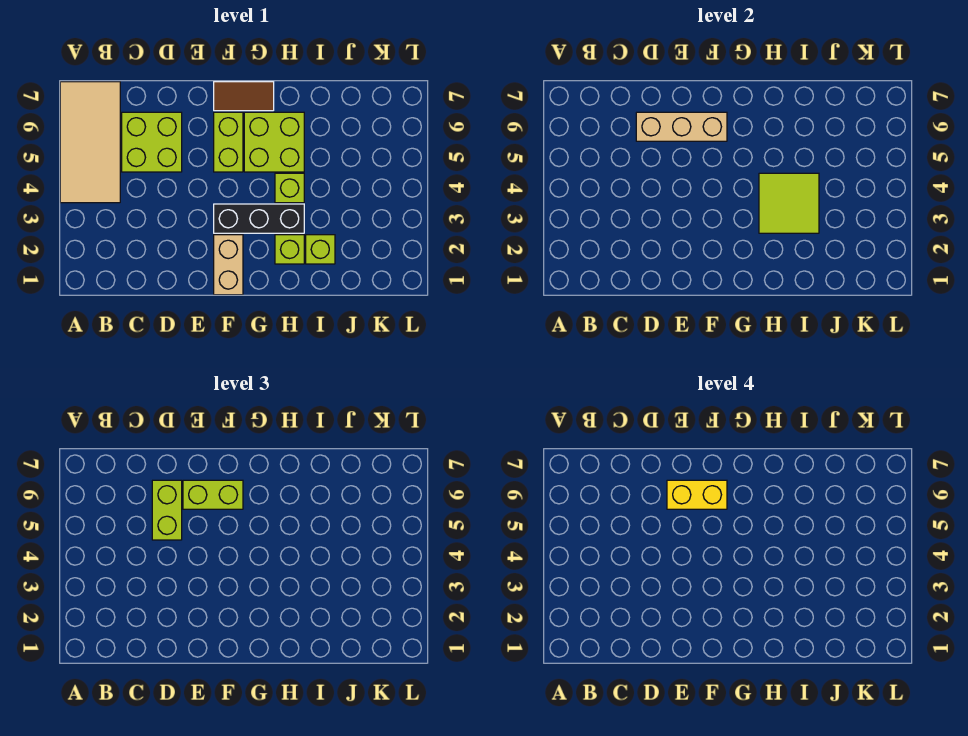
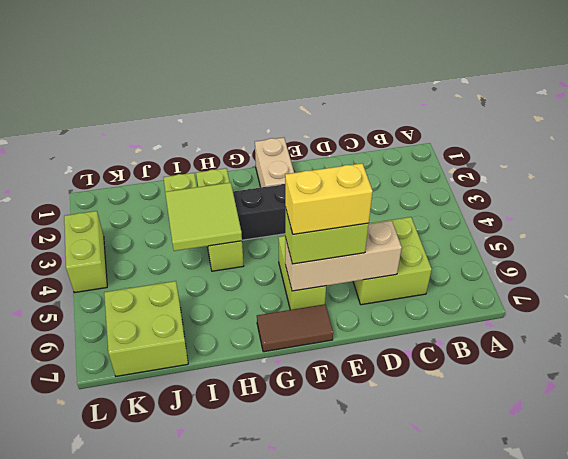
tan 2x4 tile [60,82,120,203] -> none
lime 1x2 brick [152,480,182,540] -> lime 1x2 brick moved to [64,211,107,293]
lime 2x2 brick [244,112,304,172] -> lime 2x2 brick moved to [104,281,188,376]

